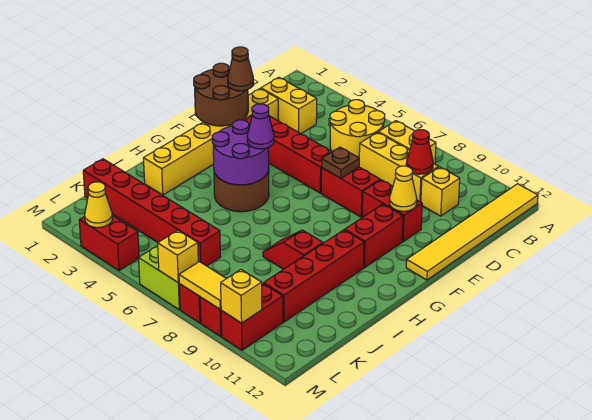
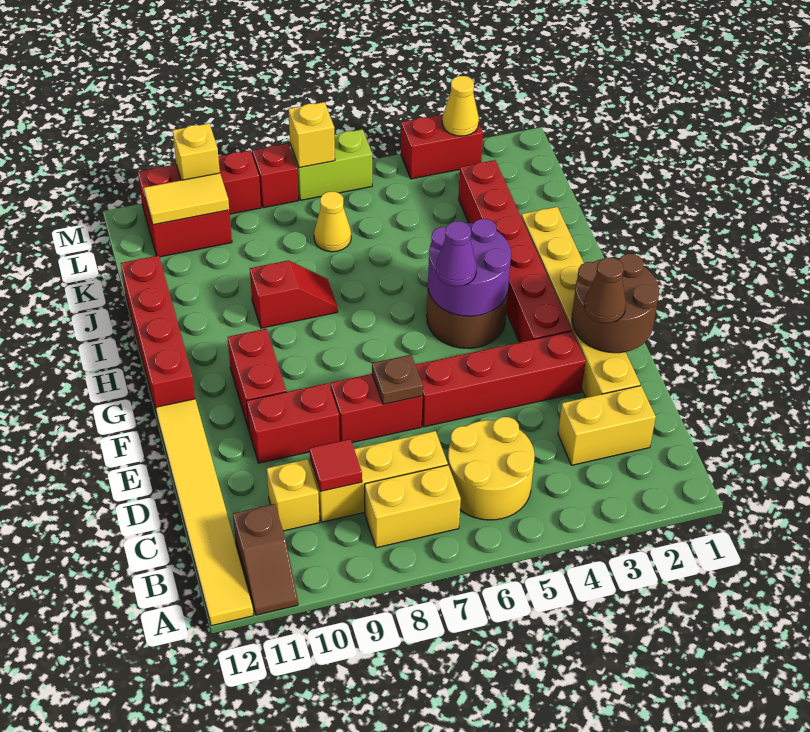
none -> brown 1x2 slope [233,504,298,615]
red 1x1 cone [406,130,433,174] -> red 1x1 tile [310,439,362,491]
yellow 1x1 cone [390,166,417,211] -> yellow 1x1 cone moved to [314,192,351,252]
red 1x4 brick [264,230,364,322] -> red 1x4 brick moved to [121,256,195,411]
red 1x6 brick [83,159,221,266] -> red 1x6 brick turned to [459,160,572,342]
red 1x2 brick [221,283,283,350] -> red 2x2 brick [138,164,232,257]
yellow 1x2 tile [179,262,226,309] -> yellow 1x2 tile moved to [144,173,229,225]

